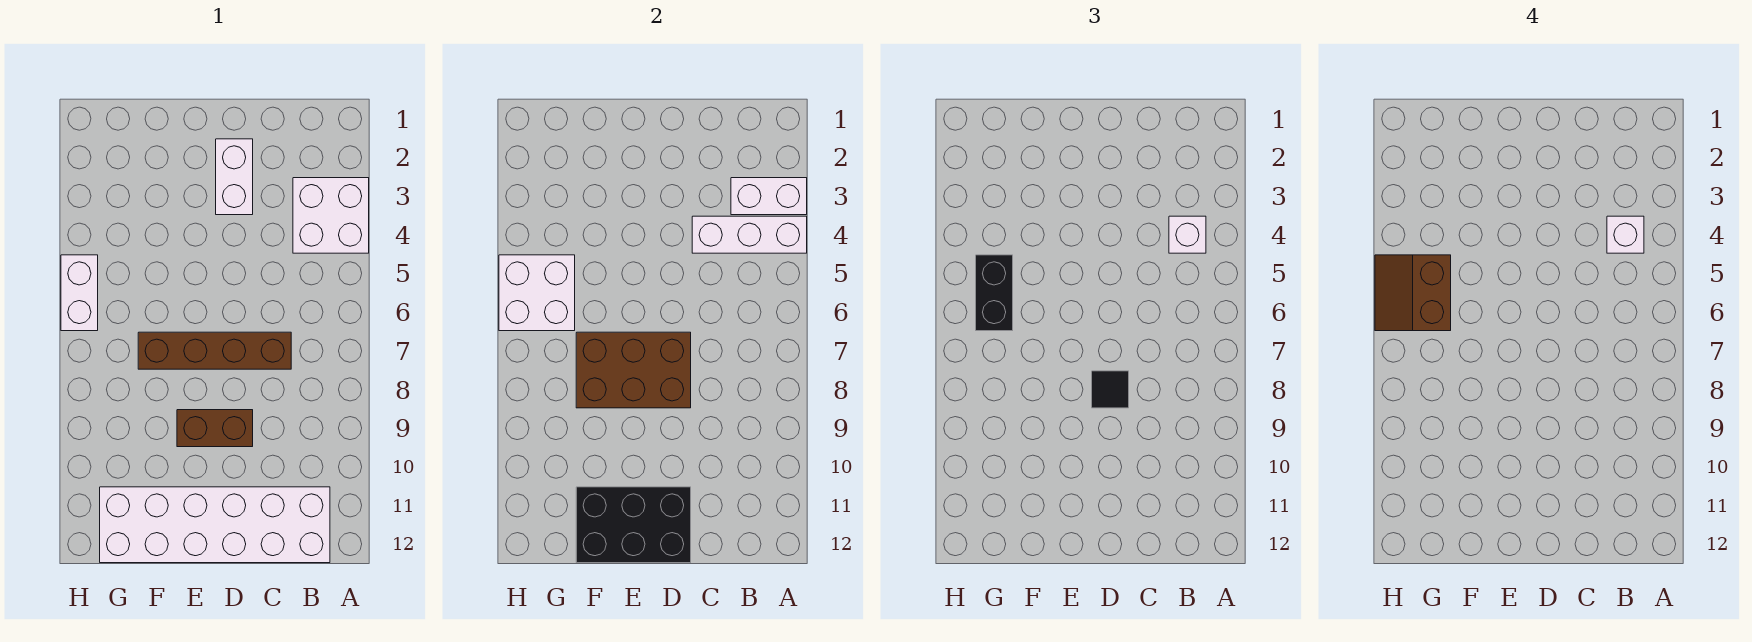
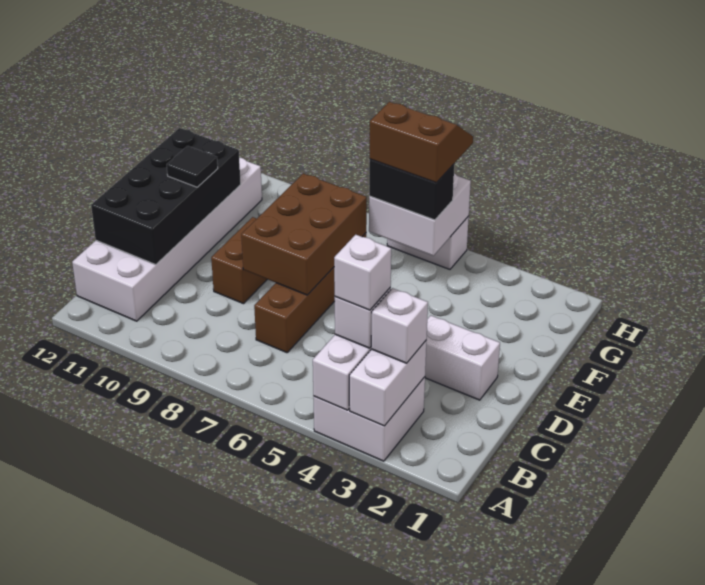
none -> white 1x1 brick [371,288,428,363]
black 1x1 tile [1092,371,1129,408] -> black 1x1 tile moved to [167,146,218,187]
black 2x3 brick [576,487,691,563] -> black 2x4 brick [91,128,241,265]

